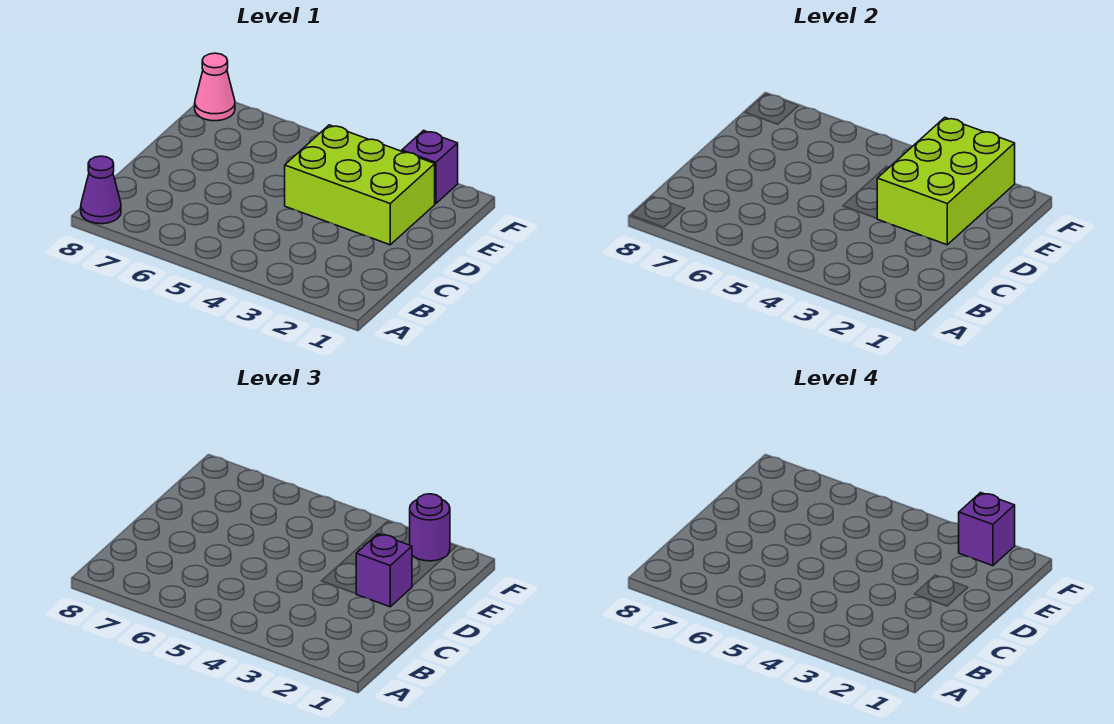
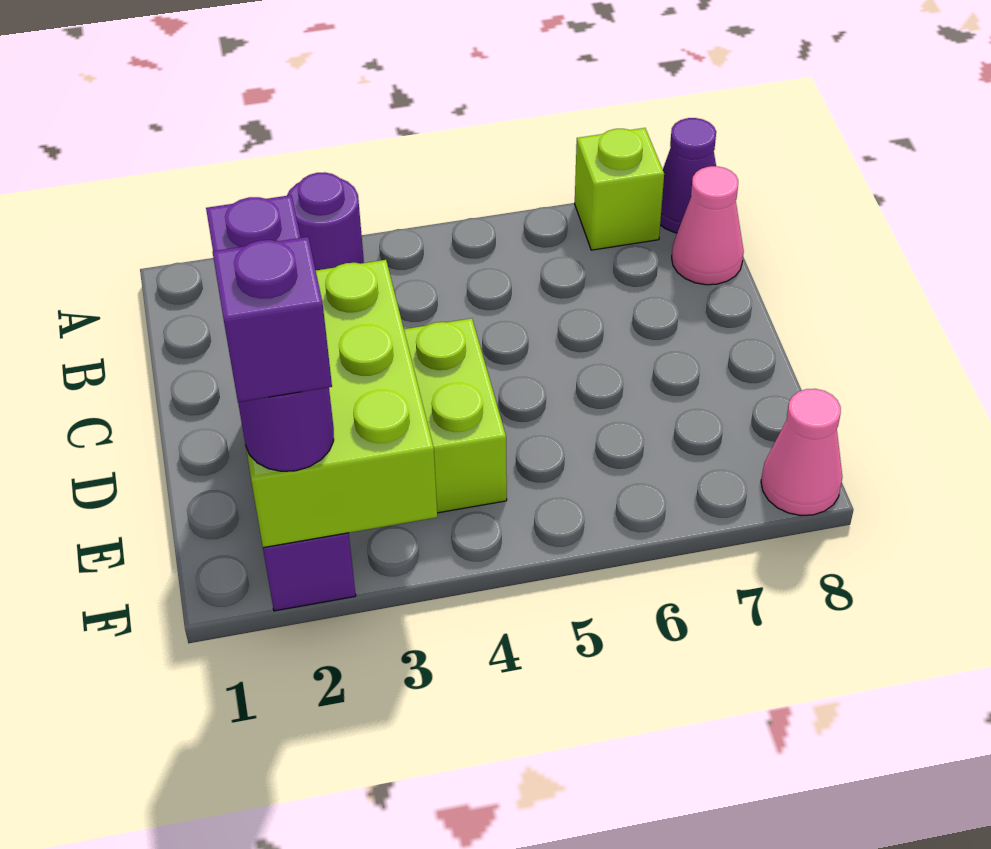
none -> purple 1x1 round brick [287,172,364,270]
none -> lime 1x1 brick [575,128,664,250]
none -> pink 1x1 cone [672,166,744,285]

